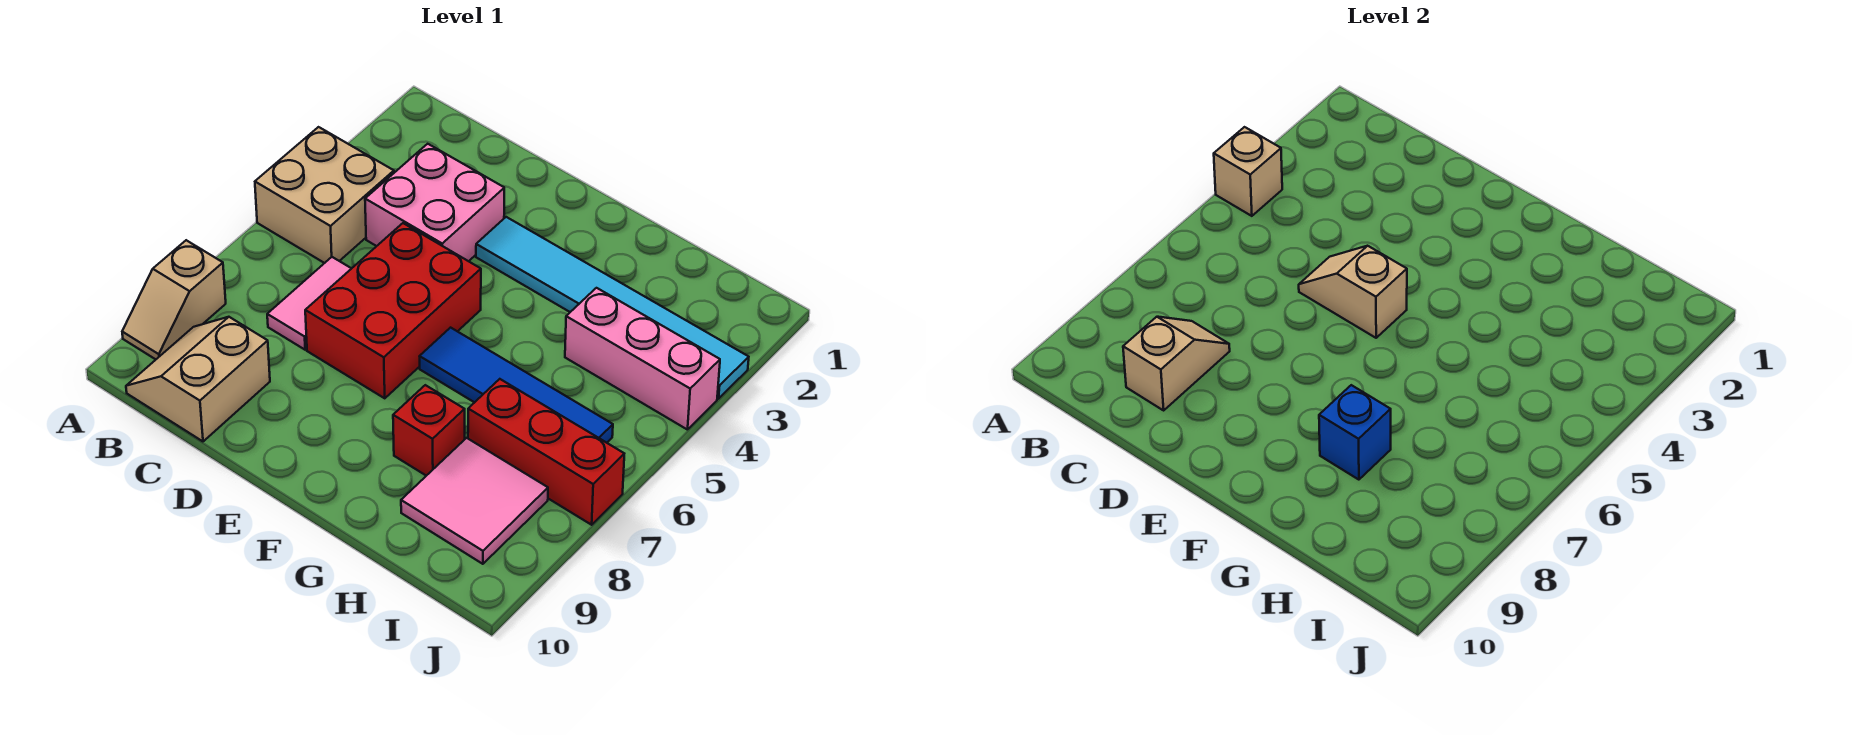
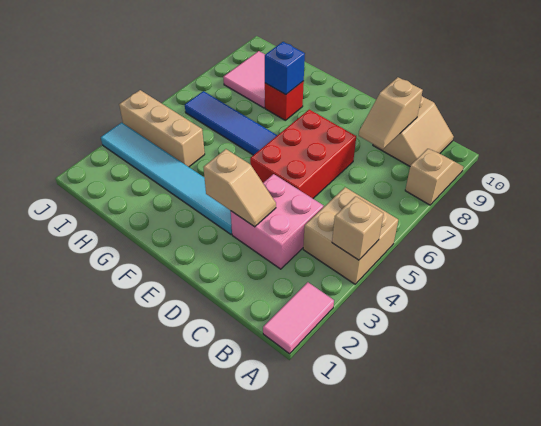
pink 1x2 tile [267,257,352,350] -> pink 1x2 tile moved to [263,282,334,354]
tan 1x2 slope [1299,246,1407,338] -> tan 1x2 slope moved to [203,149,276,227]
pink 1x3 brick [565,288,720,430] -> tan 1x3 brick [119,90,205,167]
red 1x3 brick [468,379,624,525] -> none

